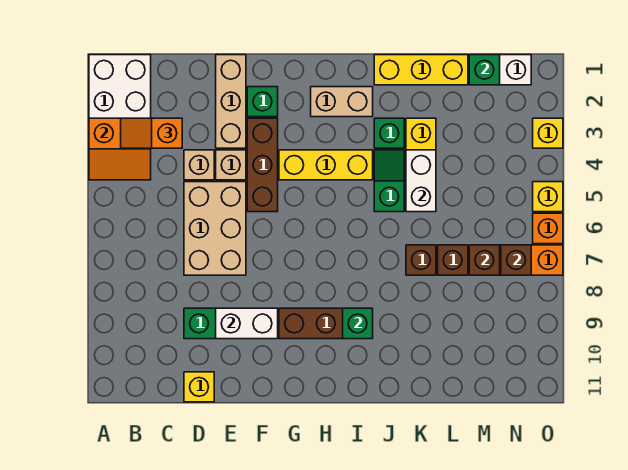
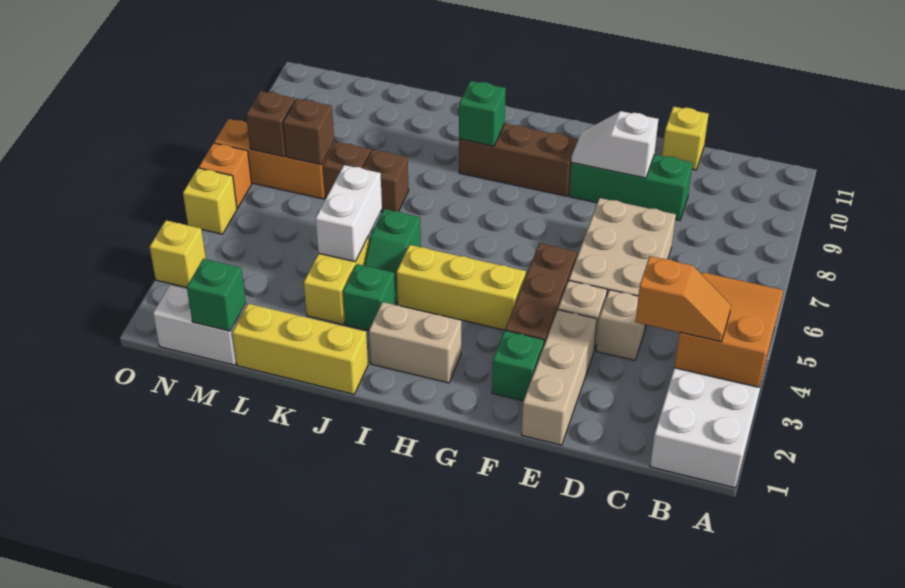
orange 2x2 slope [89,118,151,180] -> orange 2x3 slope [674,272,784,387]
white 1x2 brick [216,308,278,339] -> white 1x2 slope [571,111,658,178]

